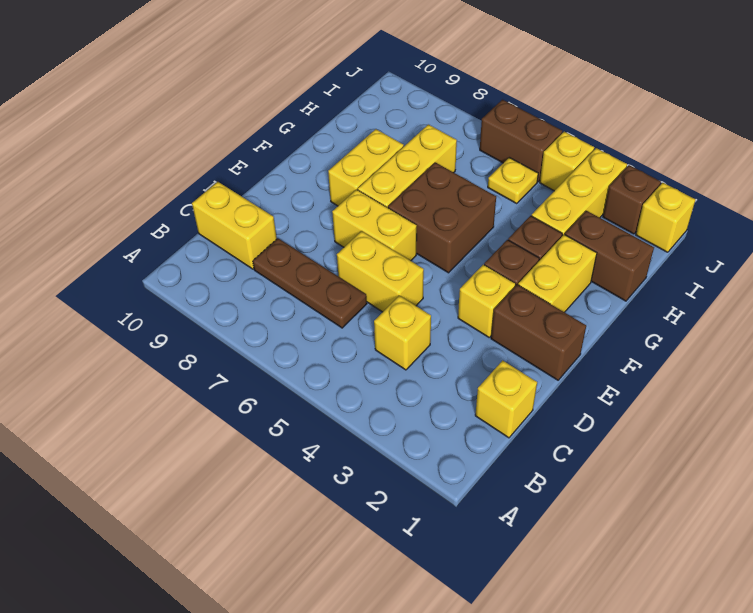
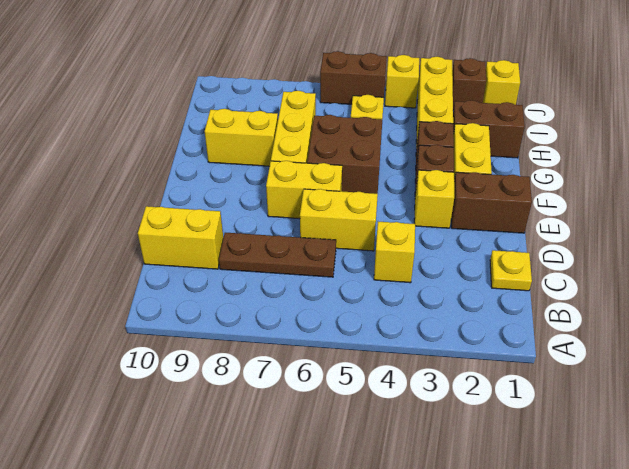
yellow 1x1 brick [475,360,537,438] -> yellow 1x1 plate [490,250,532,291]
yellow 1x2 brick [328,129,404,206] -> yellow 1x2 brick turned to [205,109,278,166]

